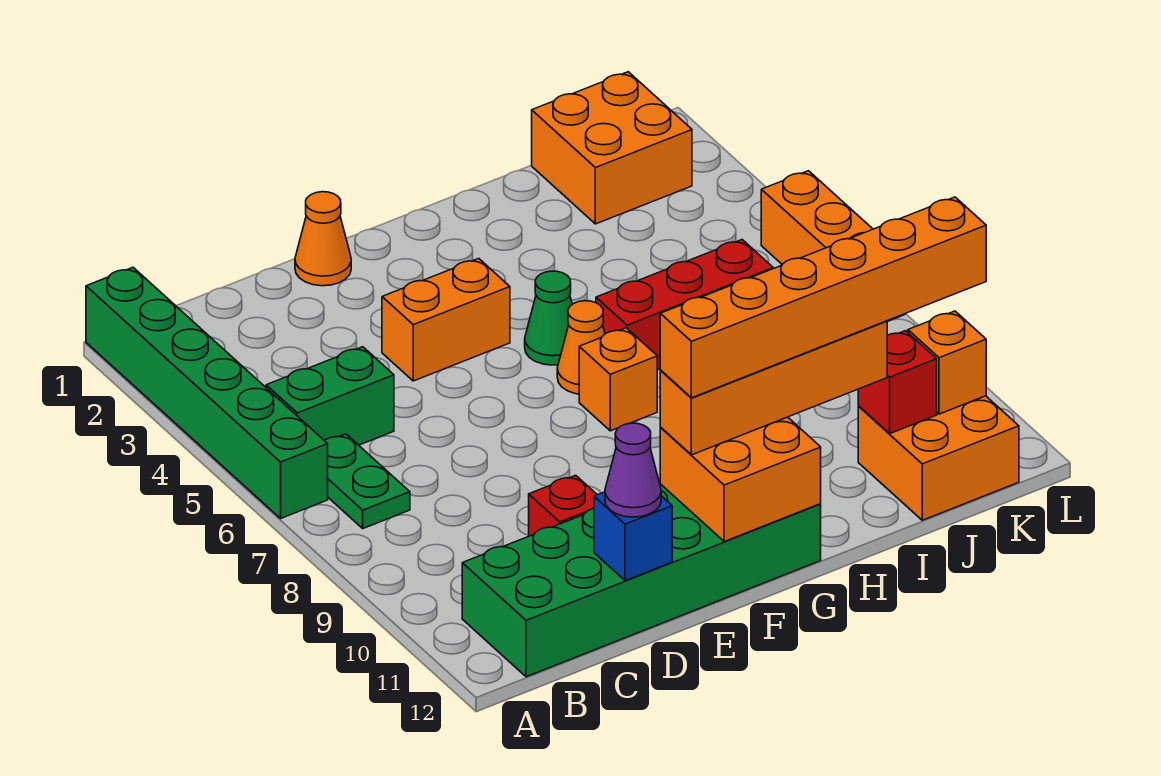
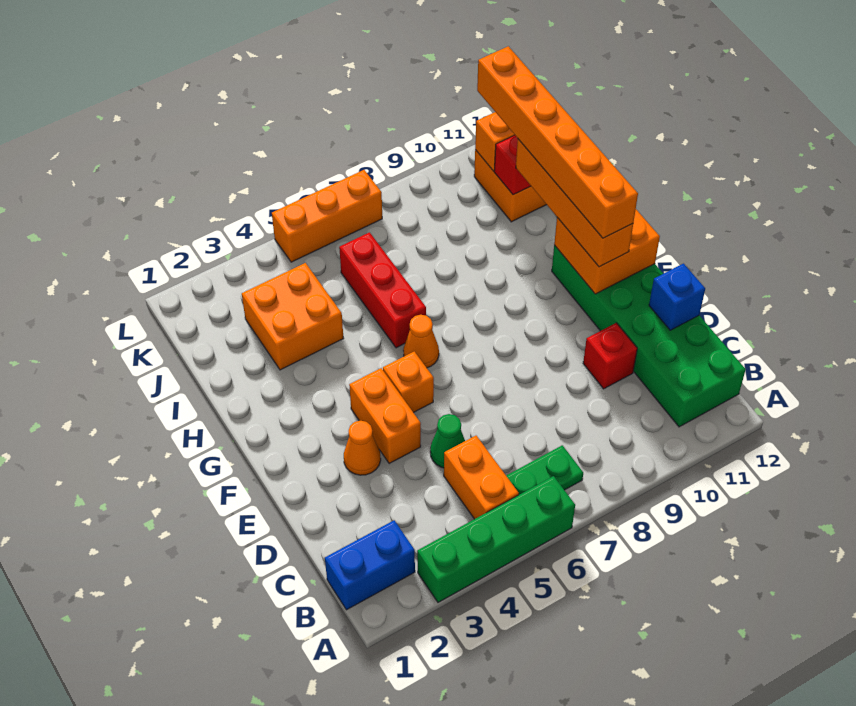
green 1x6 brick [86,267,328,518] -> green 1x4 brick [417,476,575,602]
none -> blue 1x2 brick [325,520,415,610]
green 1x2 brick [266,347,394,445] -> orange 1x2 brick [444,436,519,519]
purple 1x1 cone [605,423,661,517] -> none
orange 1x1 cone [295,192,351,286] -> orange 1x1 cone moved to [344,421,381,475]
green 1x1 cone [525,271,572,365] -> green 1x1 cone moved to [430,414,465,468]
orange 1x1 brick [579,328,657,431] -> orange 1x1 brick moved to [383,352,434,413]
orange 2x2 brick [532,72,692,224] -> orange 2x2 brick moved to [242,263,344,370]

